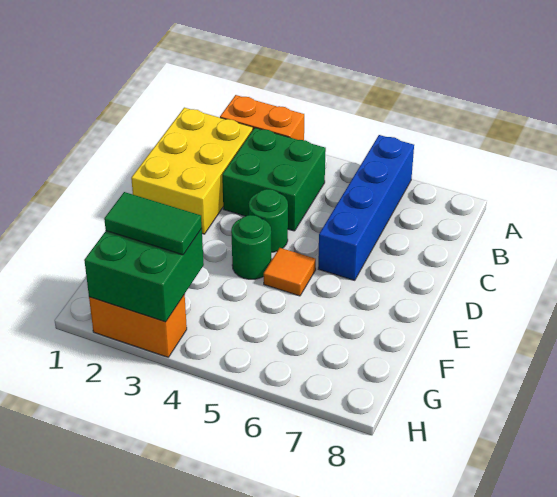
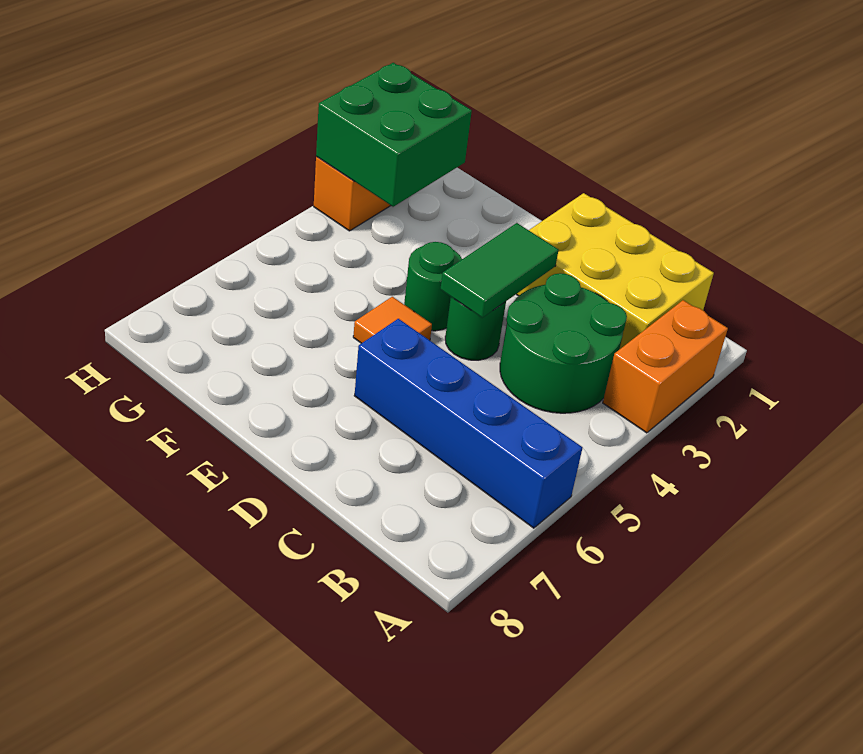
green 2x2 brick [222,128,326,231] -> green 2x2 round brick [500,273,627,413]
green 1x2 tile [104,192,202,255] -> green 1x2 tile moved to [441,223,558,318]

